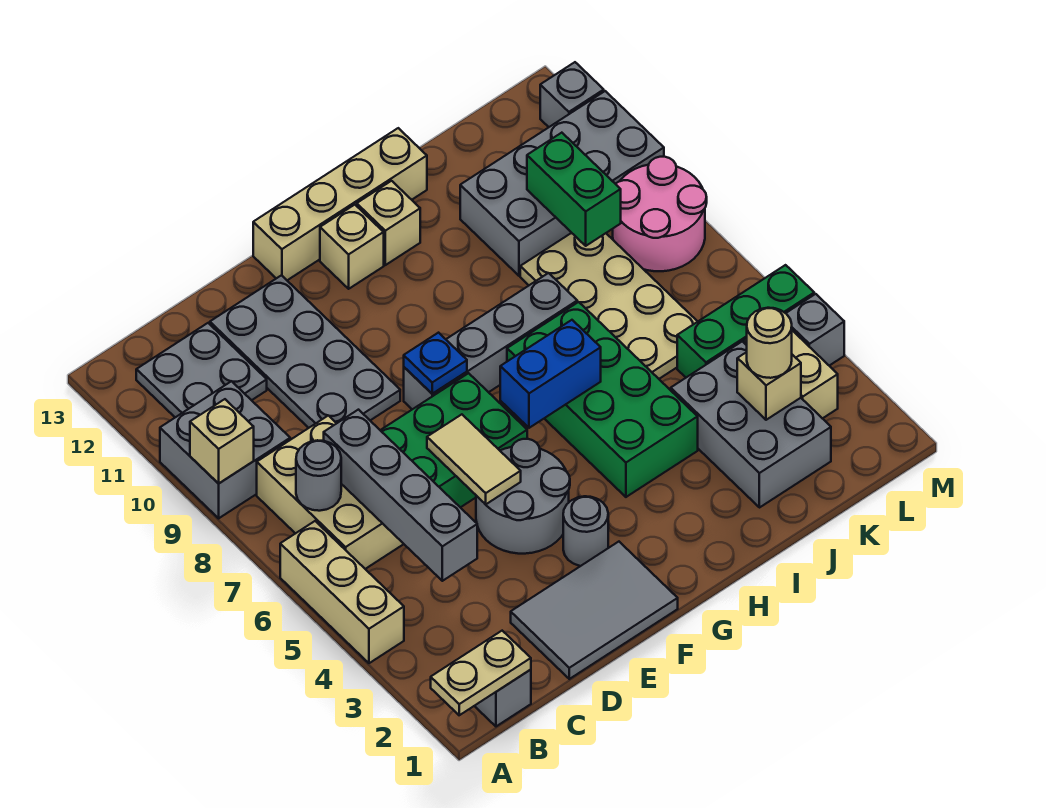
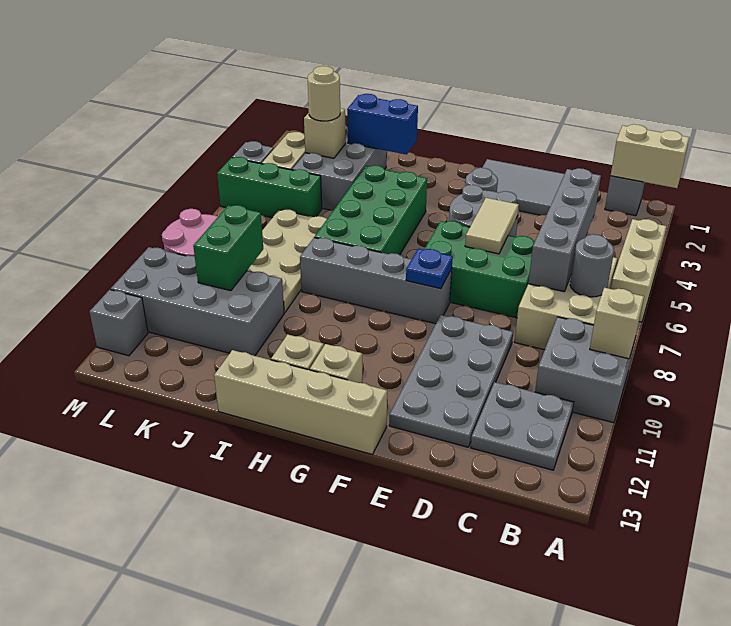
tan 1x2 plate [431,631,531,715] -> tan 1x2 brick [611,124,689,188]
blue 1x2 brick [500,320,601,428] -> blue 1x2 brick moved to [347,94,418,155]

